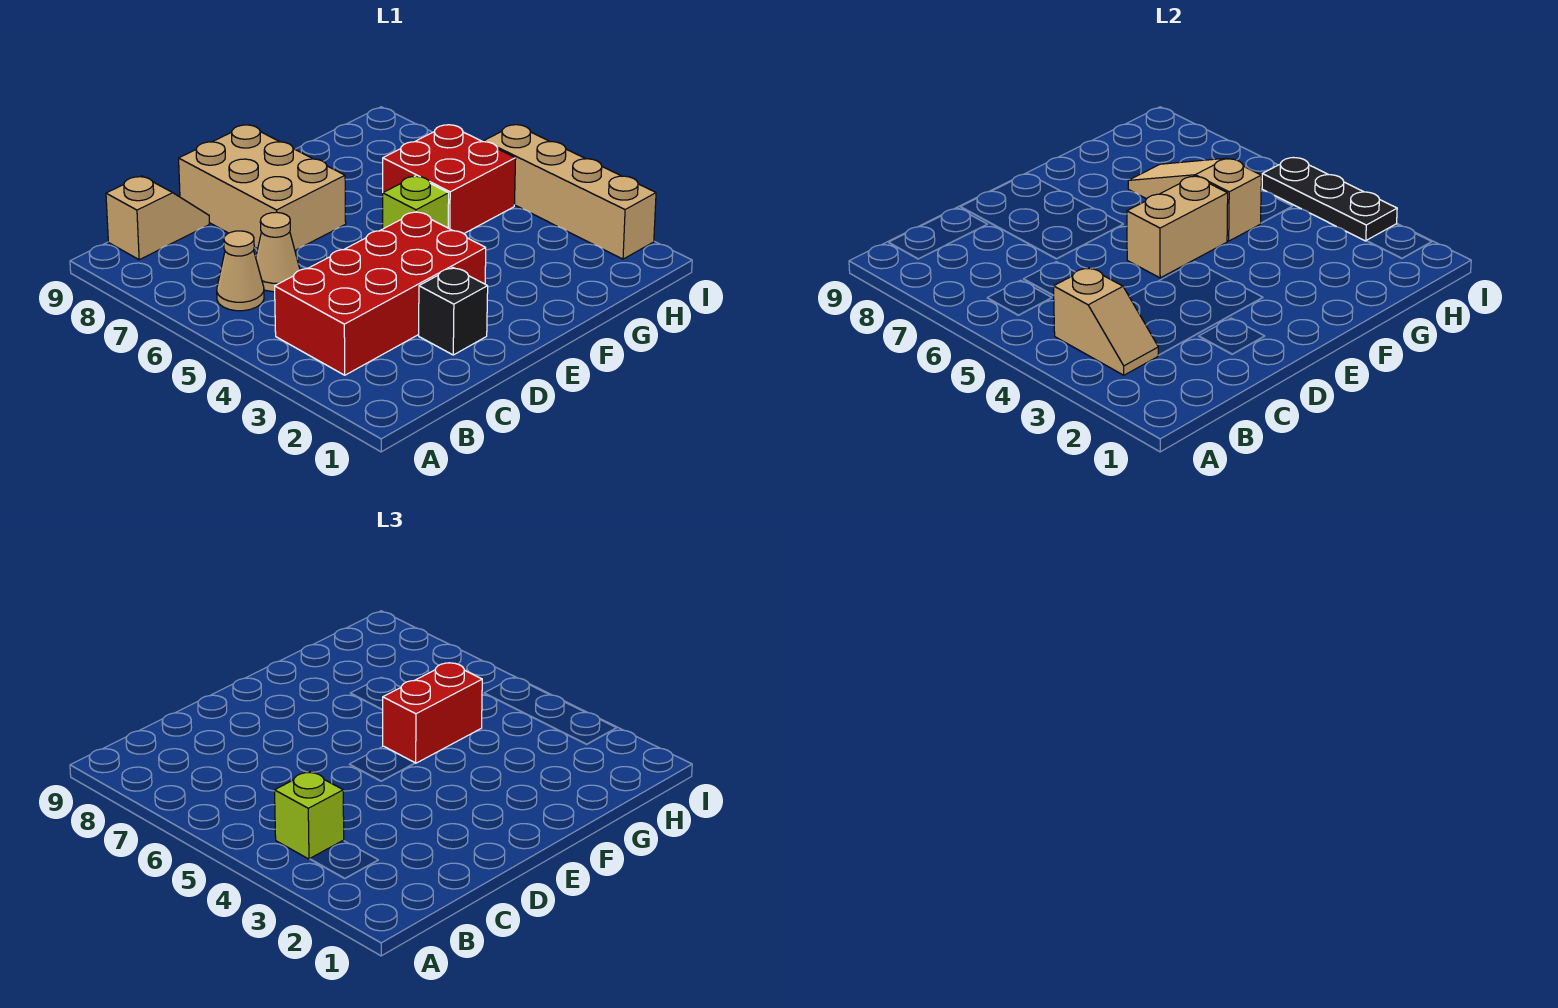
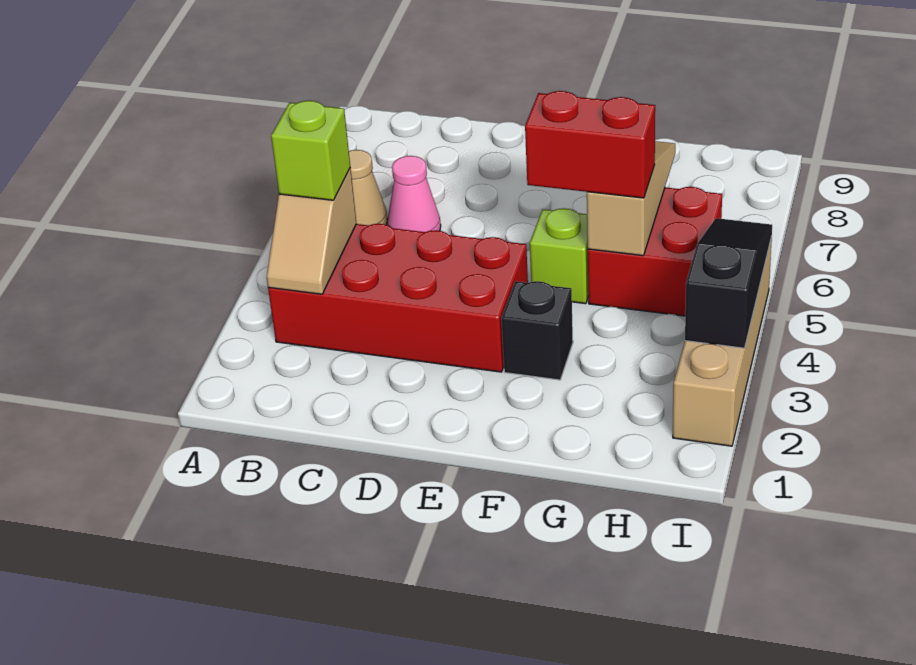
tan 1x2 slope [106,176,209,260] -> none
tan 1x1 cone [256,212,300,292] -> pink 1x1 cone [387,156,441,232]
black 1x1 brick [419,267,488,355] -> black 1x1 brick moved to [501,281,573,380]
tan 2x3 brick [179,125,346,250] -> none
tan 1x2 brick [1127,176,1228,278] -> none
black 1x3 plate [1262,158,1397,241] -> black 1x3 slope [685,218,772,348]

